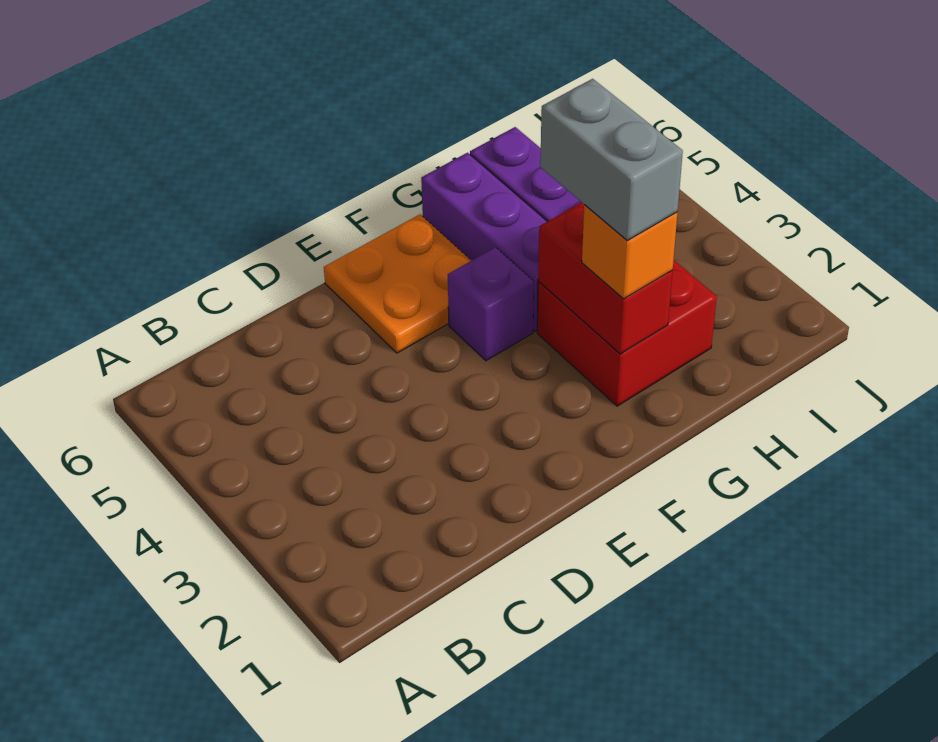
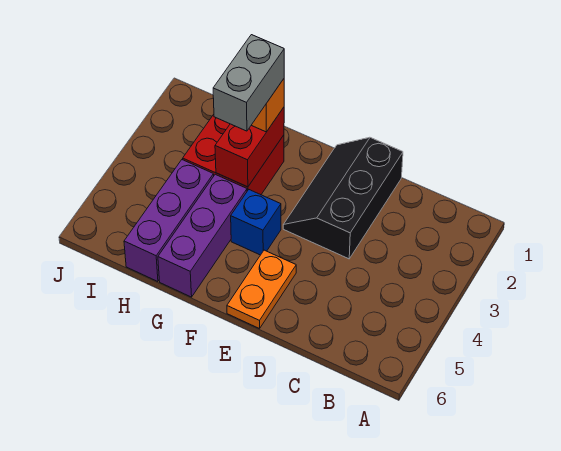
none -> black 2x3 slope [283,137,403,259]
orange 2x2 plate [324,214,471,353] -> orange 1x2 plate [227,250,296,329]
purple 1x1 brick [448,247,534,361] -> blue 1x1 brick [231,190,281,255]

